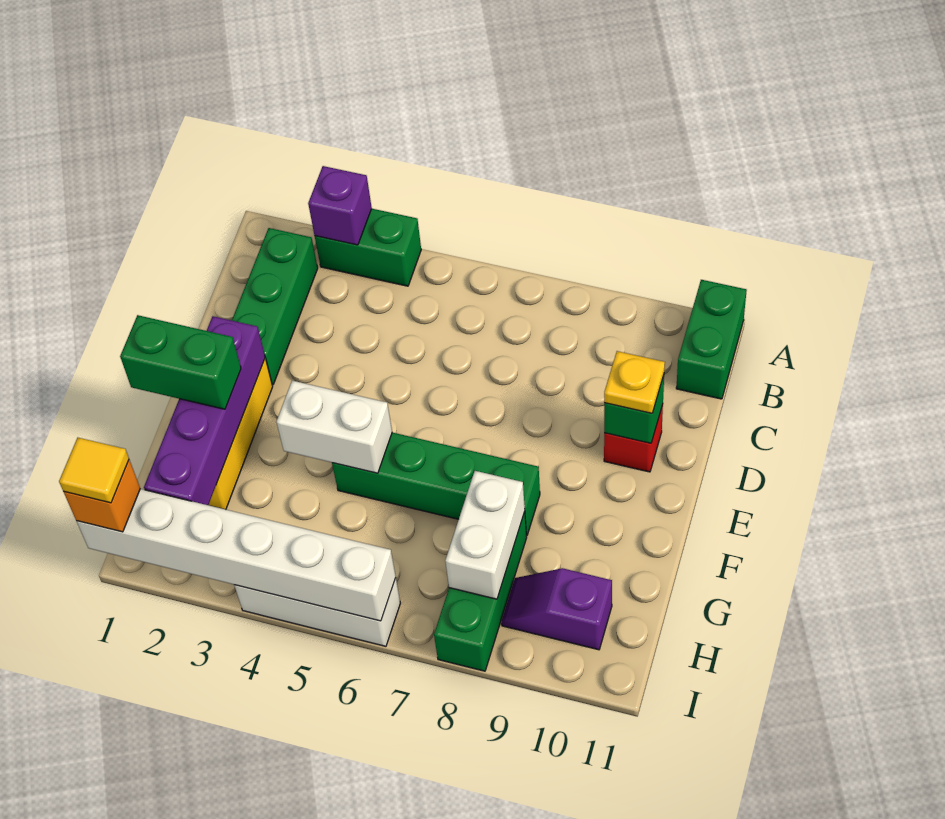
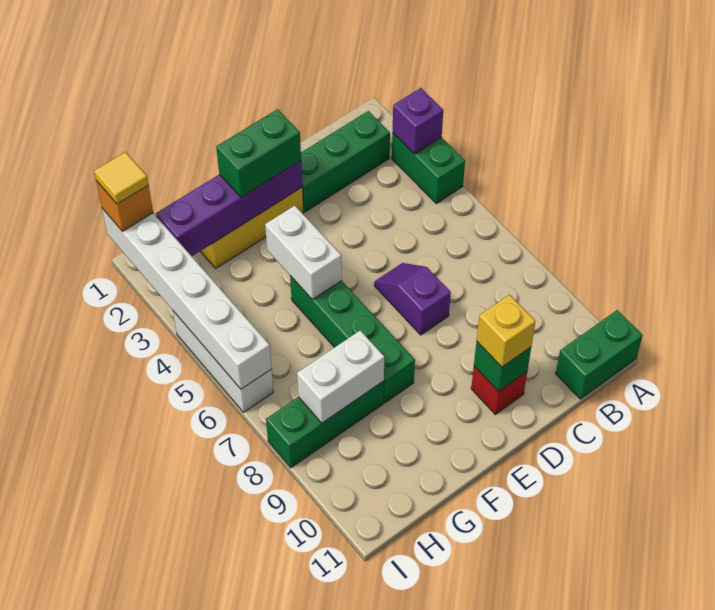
yellow 1x1 plate [604,351,665,413] -> yellow 1x1 brick [477,295,536,367]
green 1x2 brick [120,315,241,409] -> green 1x2 brick turned to [216,109,301,197]
purple 1x2 slope [502,568,612,650] -> purple 1x2 slope moved to [374,263,451,335]

